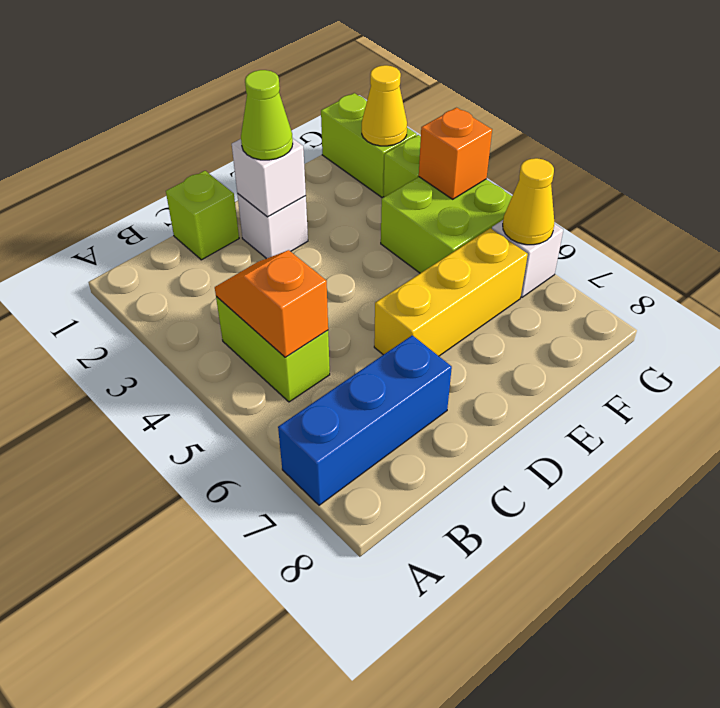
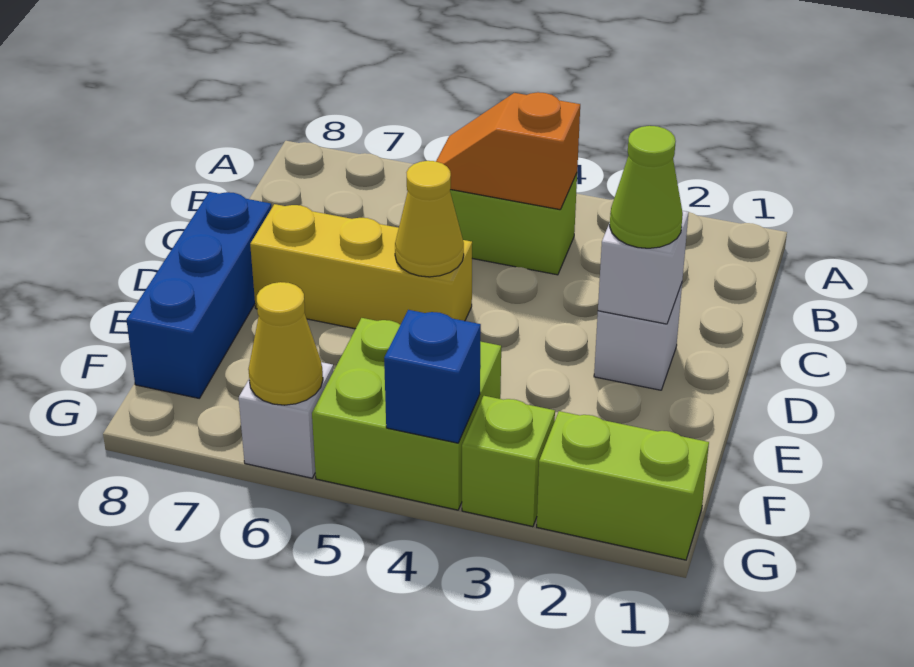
blue 1x3 brick [278,335,452,505] -> blue 1x3 brick moved to [126,192,272,398]
orange 1x2 slope [215,250,328,357] -> orange 1x2 slope turned to [436,92,580,210]
lime 1x1 brick [166,171,239,260] -> none
yellow 1x3 brick [374,228,528,356] -> yellow 1x3 brick turned to [250,204,472,329]
yellow 1x1 cone [362,65,407,146] -> yellow 1x1 cone moved to [395,161,464,277]
orange 1x1 brick [419,108,492,199] -> blue 1x1 brick [384,310,481,443]

